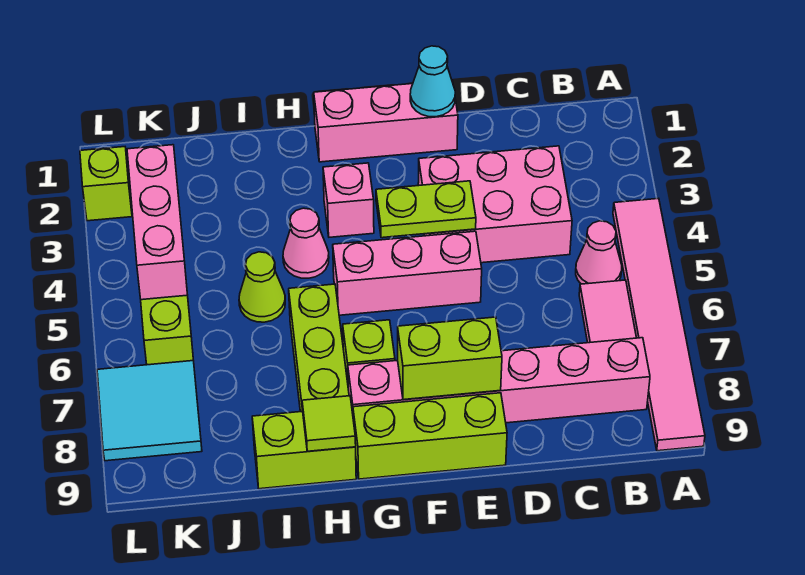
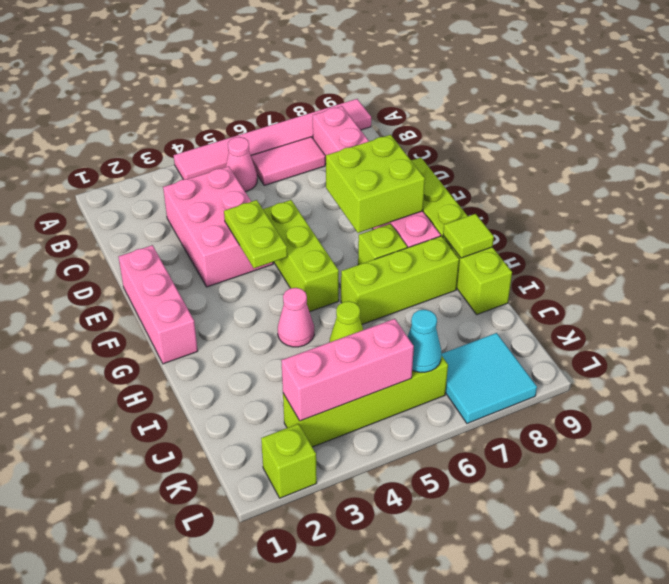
cyan 1x1 cone [410,46,455,117] -> cyan 1x1 cone moved to [407,310,441,372]
pink 1x3 brick [333,231,482,315] -> lime 1x3 brick [263,200,339,312]
lime 1x2 brick [398,317,502,400] -> lime 2x2 brick [326,135,425,233]
pink 1x1 brick [323,163,374,237] -> none

